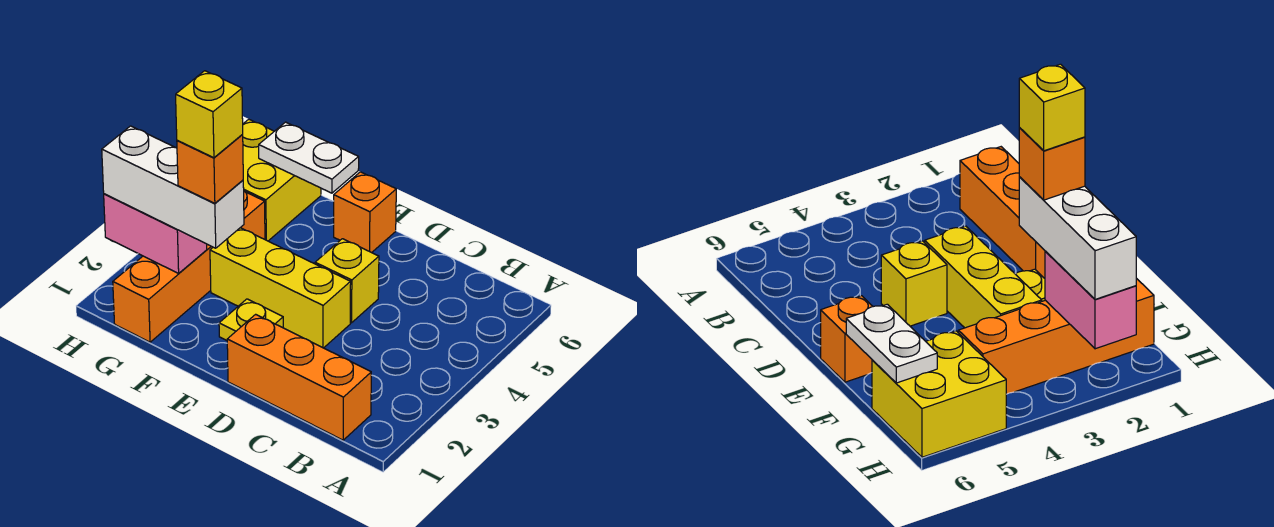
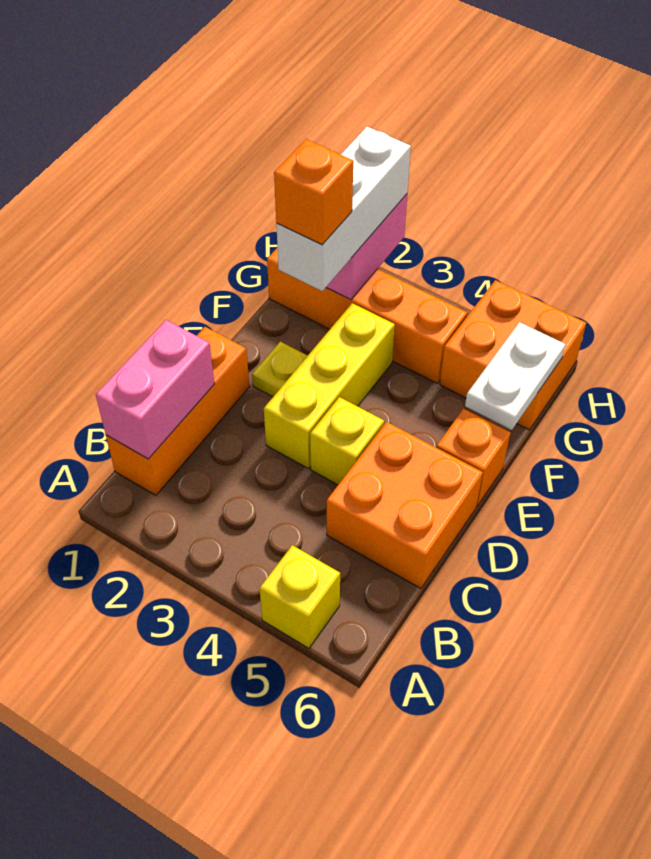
none -> pink 1x2 brick [96,320,214,459]
none -> orange 2x2 brick [327,422,483,588]
yellow 1x1 brick [176,71,243,158] -> yellow 1x1 brick moved to [259,545,340,648]
yellow 2x2 brick [242,119,321,241] -> orange 2x2 brick [440,280,586,430]

